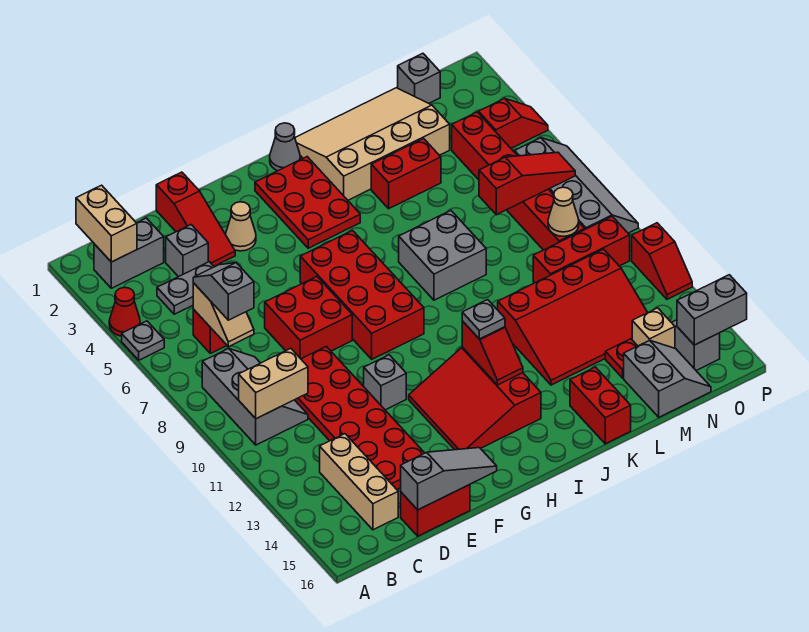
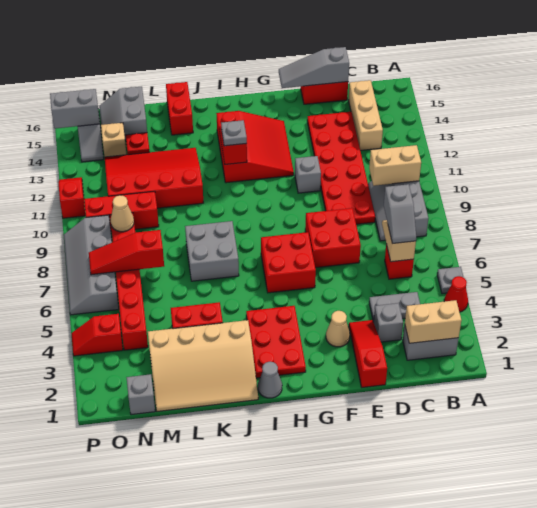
tan 1x2 brick [76,185,137,262] -> tan 1x2 brick turned to [405,300,461,343]
red 2x4 brick [300,231,424,359] -> red 2x2 brick [261,232,316,293]

